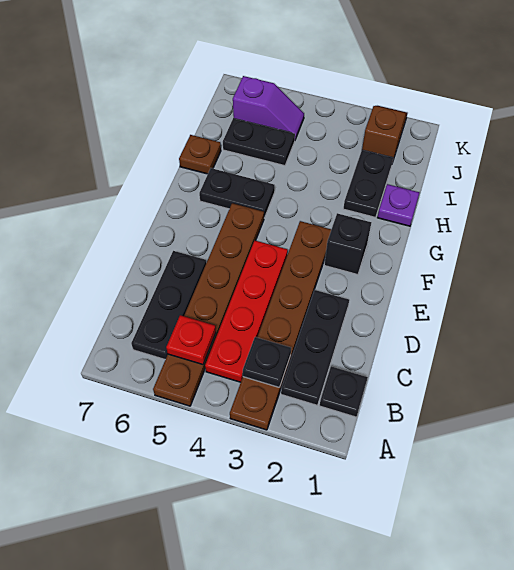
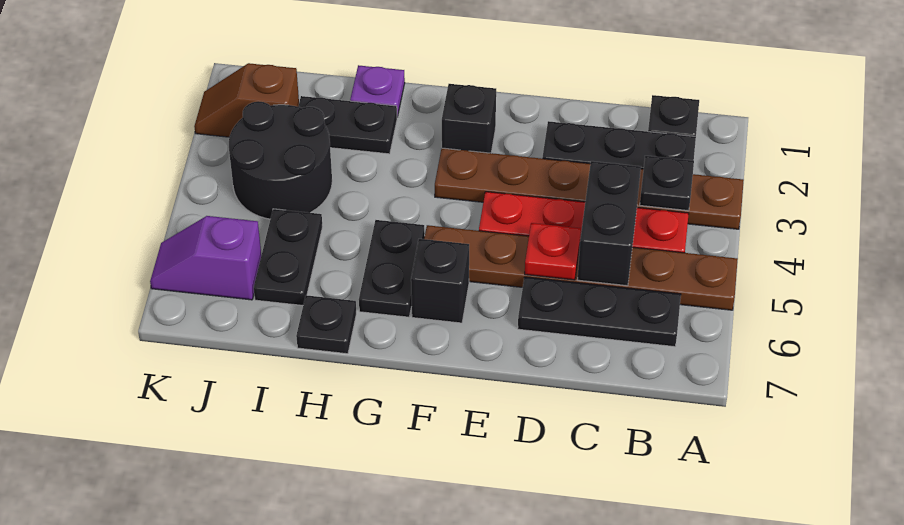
red 1x1 plate [166,315,216,364] -> red 1x1 plate moved to [525,223,581,280]
none -> black 1x2 brick [577,161,641,286]
none -> black 1x1 brick [411,239,469,323]
brown 1x1 plate [179,135,221,174] -> black 1x1 plate [296,295,356,354]
none -> black 2x2 round brick [229,101,332,219]
purple 1x2 slope [233,76,304,140] -> purple 1x2 slope turned to [150,216,261,300]

